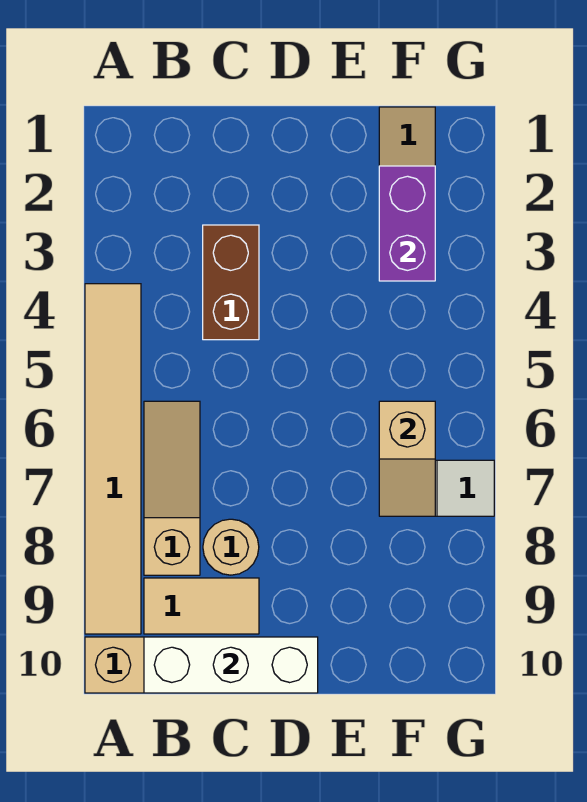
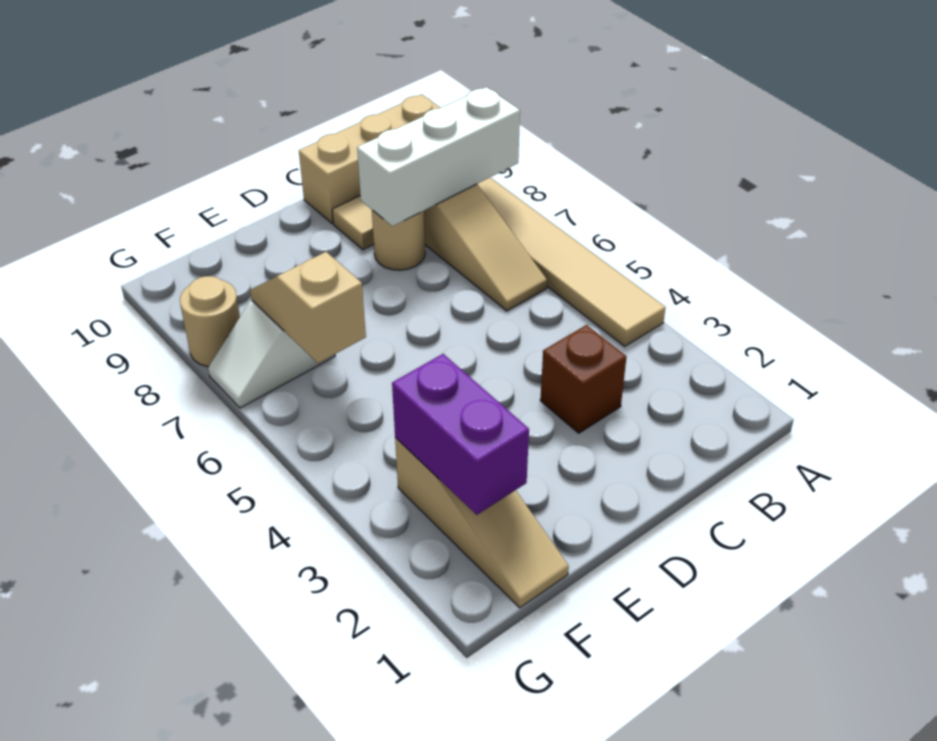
white 1x3 brick [144,637,318,693] -> white 1x3 brick moved to [357,87,520,226]
brown 1x2 brick [203,225,259,340] -> brown 1x1 brick [540,325,627,433]
none -> tan 1x1 round brick [180,276,240,367]

